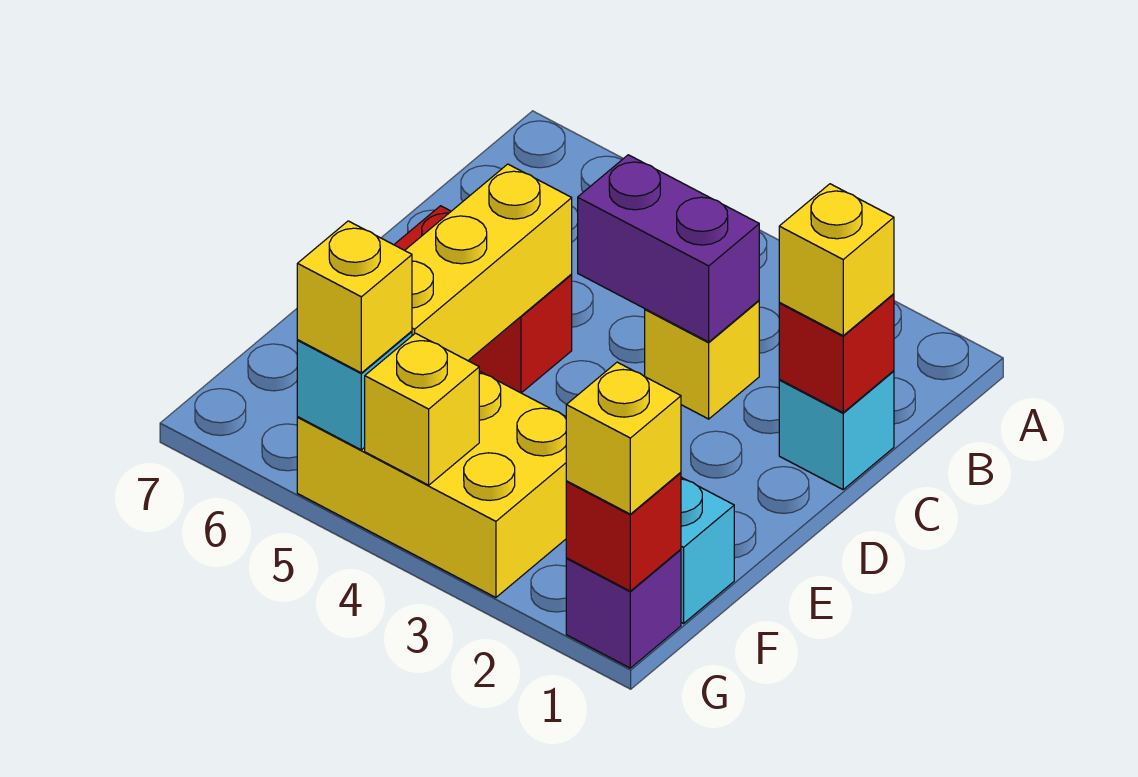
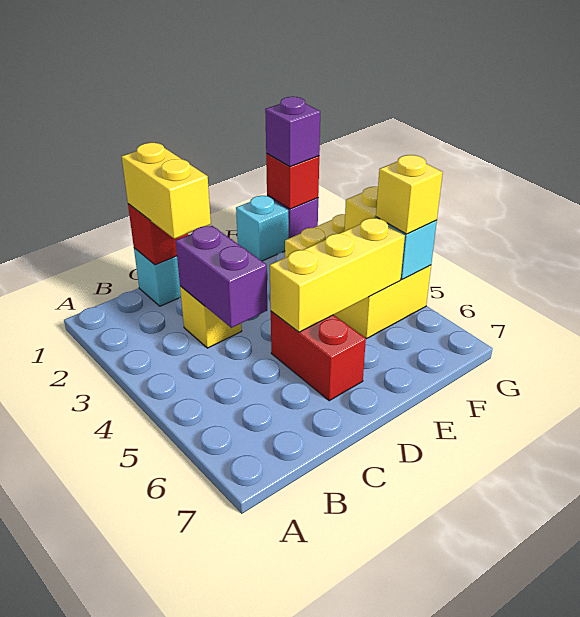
yellow 1x1 brick [779,184,894,336] -> yellow 1x2 brick [122,143,211,239]
yellow 1x1 brick [566,362,681,514] -> purple 1x1 brick [265,97,320,167]

